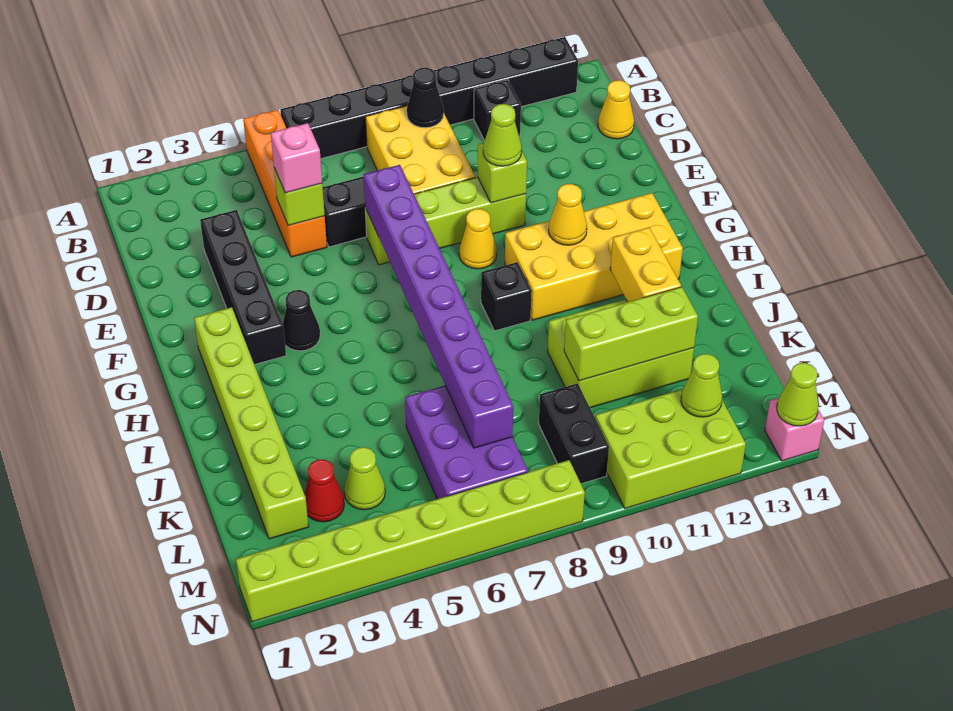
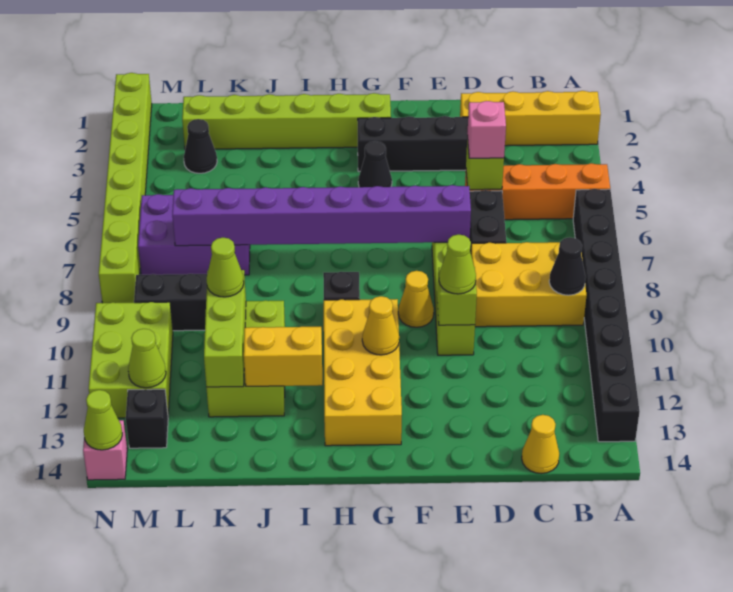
none -> yellow 1x4 brick [460,91,601,146]
black 1x1 brick [474,80,521,141] -> black 1x1 brick moved to [126,389,168,448]
red 1x1 cone [304,459,344,522] -> black 1x1 cone [184,119,217,173]
lime 1x1 cone [344,447,385,510] -> lime 1x1 cone moved to [206,238,244,297]

